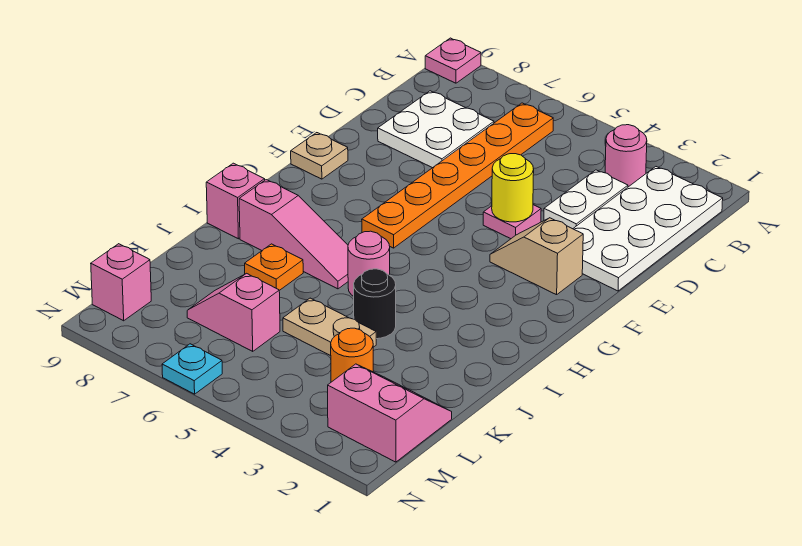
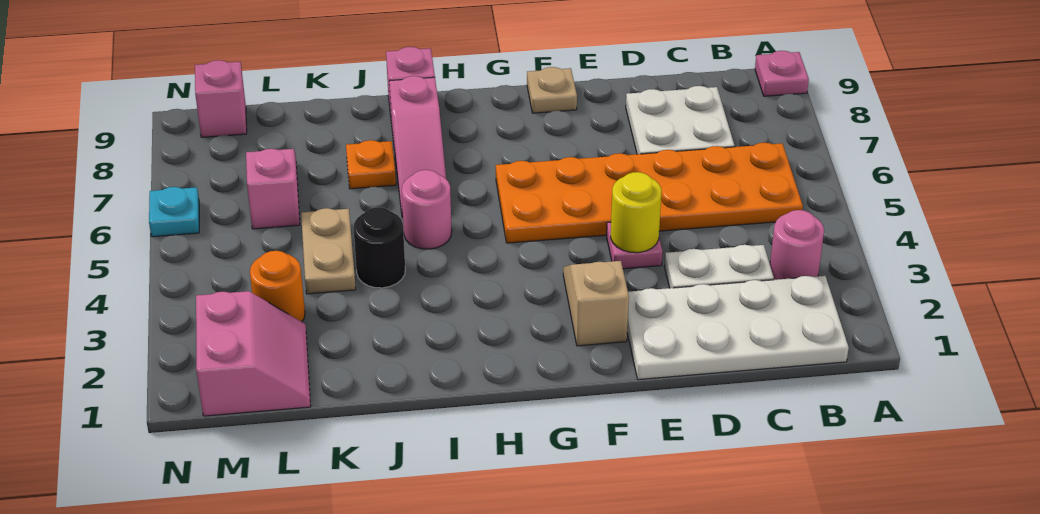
orange 1x6 plate [362,103,553,248] -> orange 2x6 plate [496,143,803,243]

